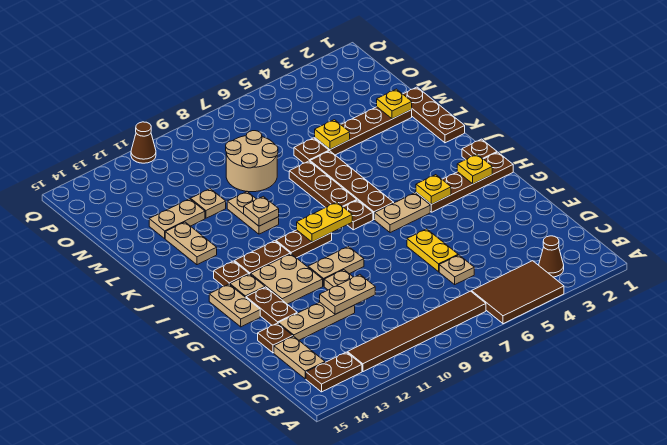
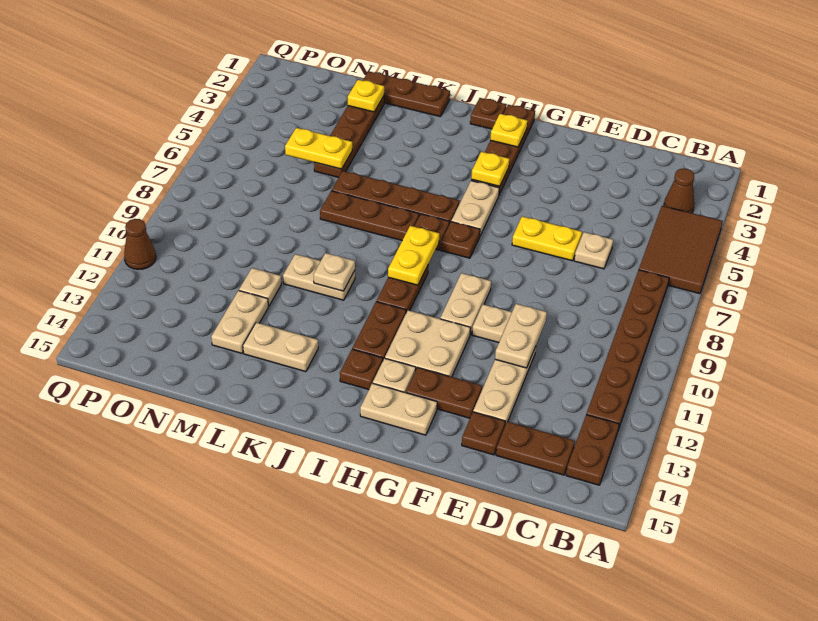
brown 1x6 tile [347,291,486,372] -> brown 1x6 plate [586,270,669,430]
tan 1x2 plate [274,336,325,379] -> brown 1x2 plate [496,422,575,475]
yellow 1x1 plate [315,120,350,149] -> yellow 1x2 plate [285,128,352,169]
brown 1x1 plate [294,138,329,163] -> brown 1x1 plate moved to [441,222,480,258]
tan 2x2 round brick [226,131,278,192] -> none

